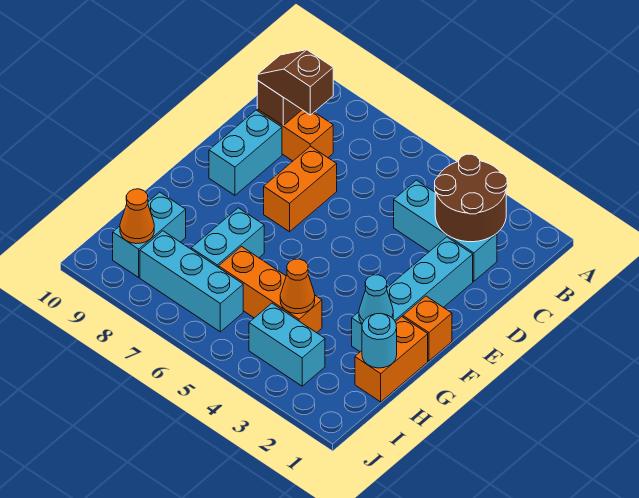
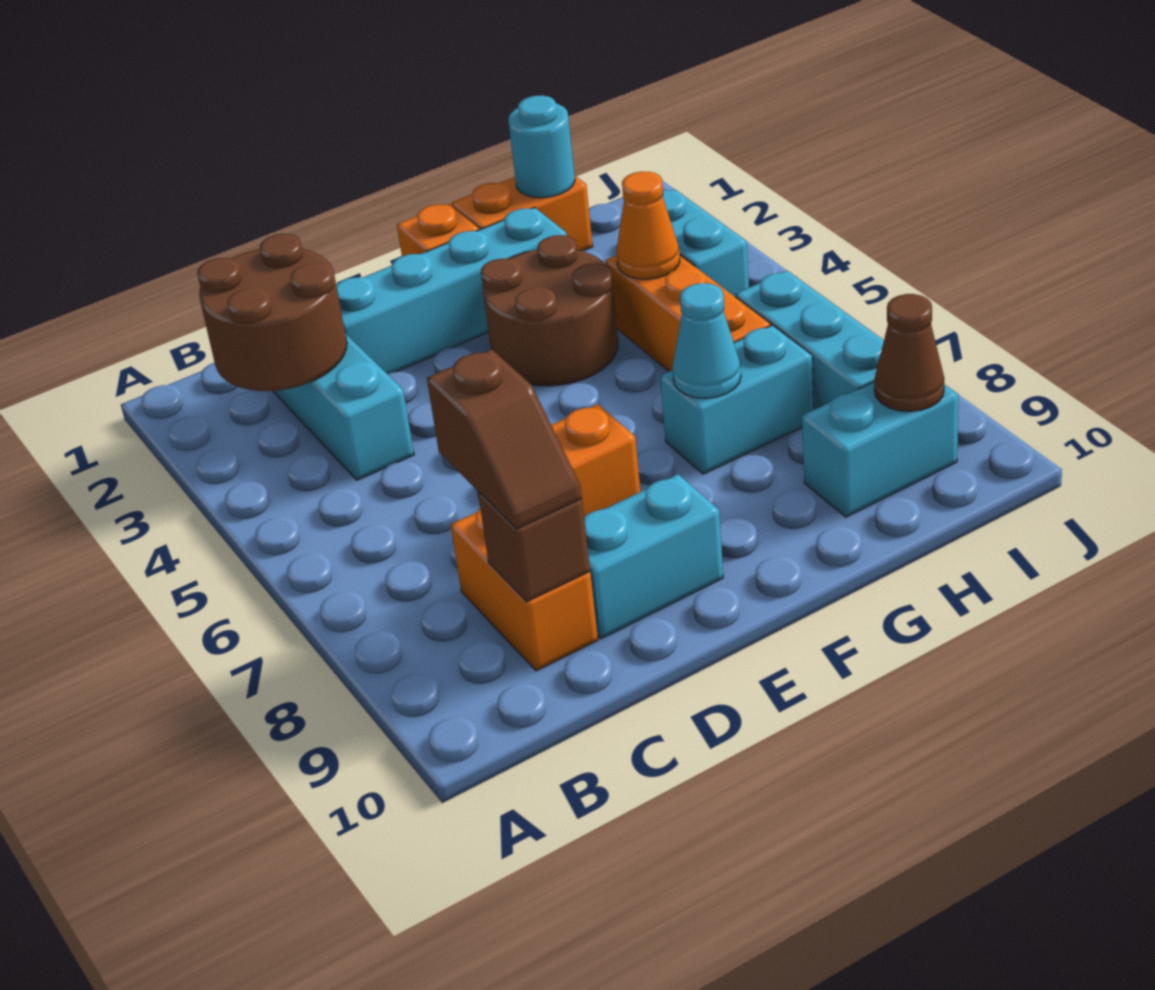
none -> brown 2x2 round brick [481,235,618,386]
cyan 1x1 cone [359,275,393,324] -> cyan 1x1 cone moved to [672,283,741,398]
orange 1x1 cone [120,189,154,244] -> brown 1x1 cone [874,294,944,411]

